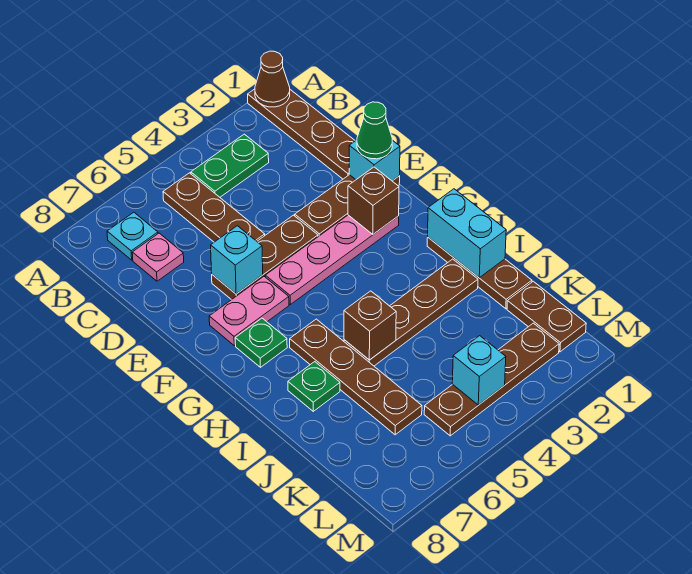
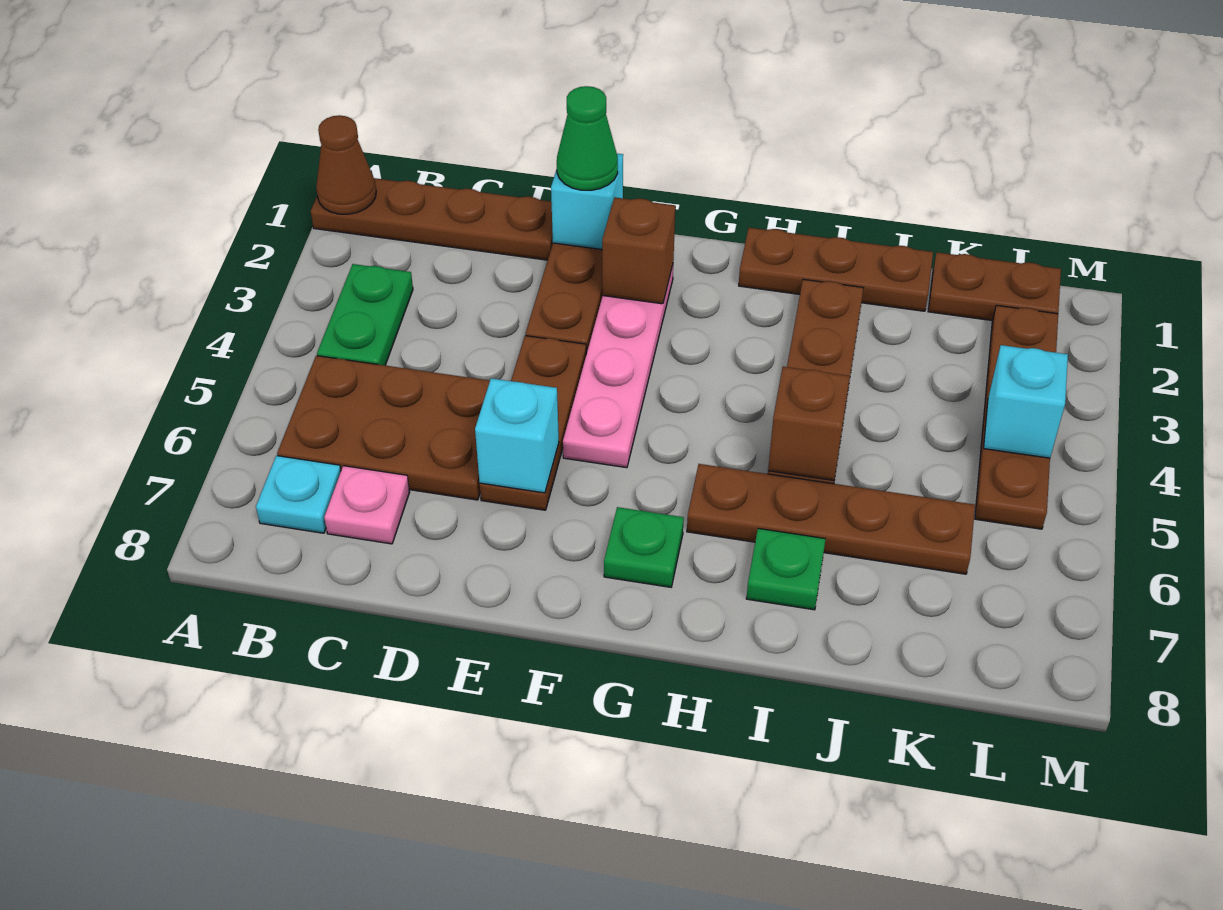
brown 1x3 plate [163,173,265,242] -> brown 2x3 plate [277,356,490,500]
pink 1x2 plate [209,277,289,345] -> none
cyan 1x2 brick [428,189,506,278] -> none

